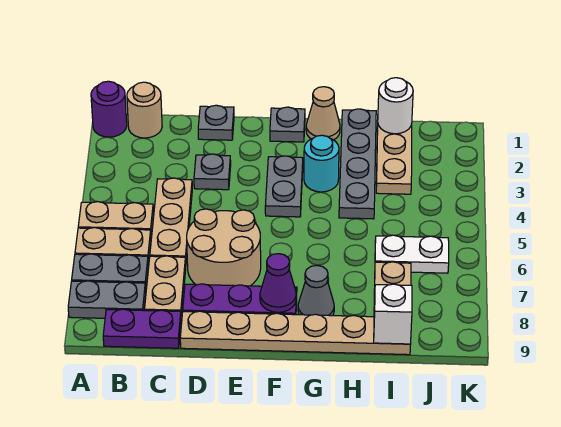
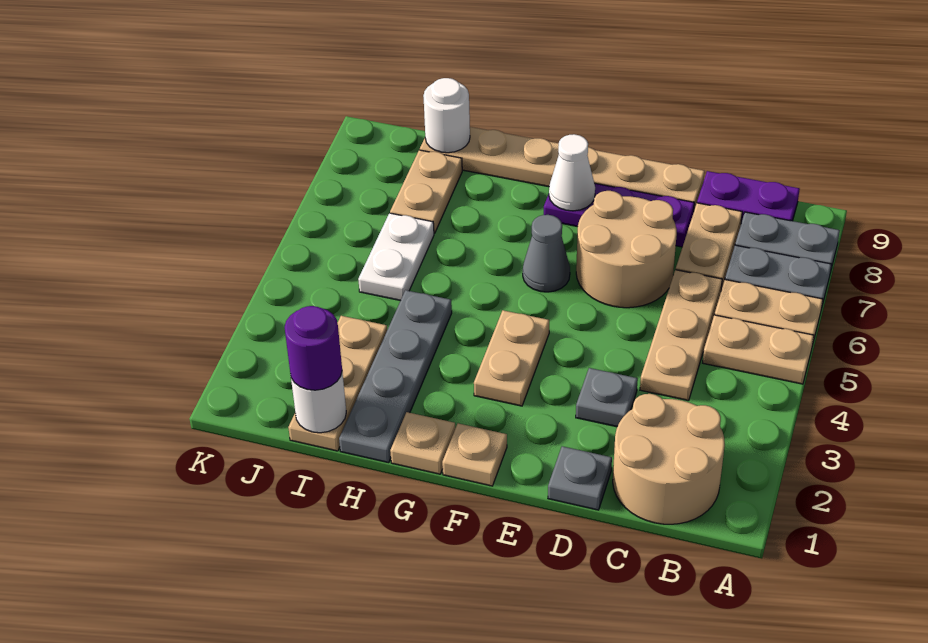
purple 1x1 round brick [91,81,127,137] -> purple 1x1 round brick moved to [285,306,342,390]
tan 1x1 round brick [127,82,162,138] -> tan 2x2 round brick [613,394,725,524]
grey 1x1 plate [270,107,305,142] -> tan 1x1 plate [442,423,507,486]
grey 1x2 plate [265,156,303,217] -> tan 1x2 plate [474,310,549,406]
purple 1x1 cone [260,254,296,312] -> white 1x1 cone [549,134,595,211]
tan 1x1 cone [306,87,340,140] -> tan 1x1 plate [390,412,455,474]
cyan 1x1 round brick [304,135,339,192] -> none
grey 1x1 cone [298,265,334,316] -> grey 1x1 cone moved to [523,215,570,292]
white 1x2 plate [375,235,449,273] -> white 1x2 plate turned to [358,213,434,301]
white 1x1 brick [374,284,412,344] -> white 1x1 round brick [423,78,470,153]

